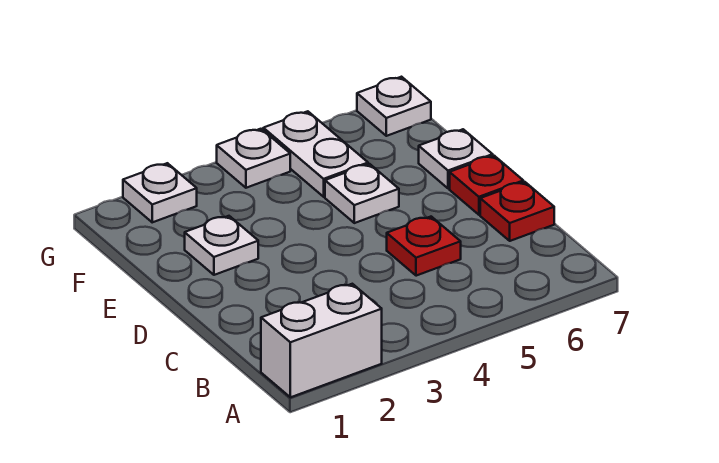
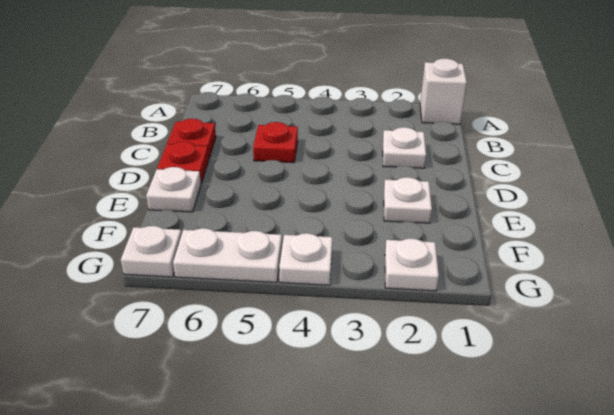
white 1x2 brick [261,284,382,397] -> white 1x1 brick [420,59,467,124]
white 1x1 plate [325,164,399,223] -> white 1x1 plate moved to [383,127,426,168]
white 1x2 plate [263,111,368,197] -> white 1x2 plate turned to [173,228,282,283]

